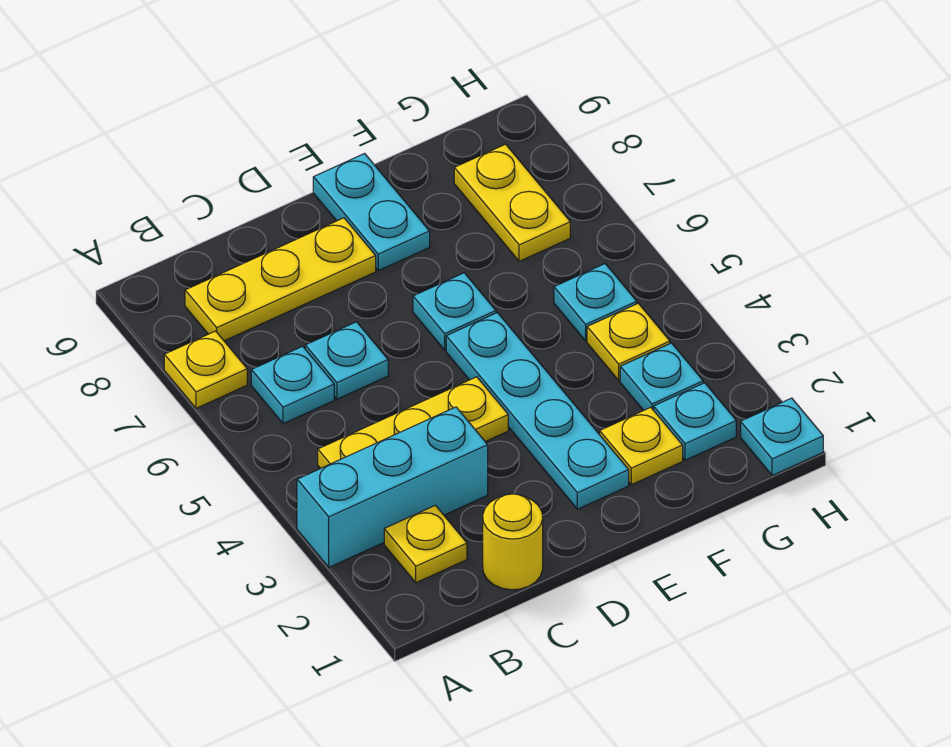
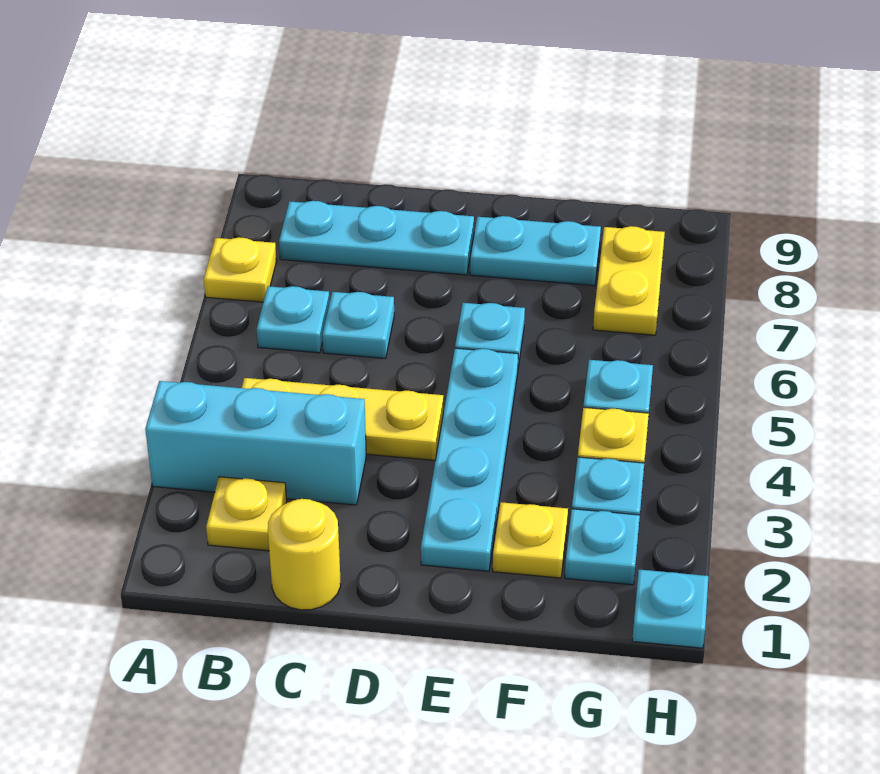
yellow 1x3 plate [185,218,376,341] -> cyan 1x3 plate [279,201,474,275]
cyan 1x2 plate [313,153,430,271] -> cyan 1x2 plate turned to [470,216,601,286]

